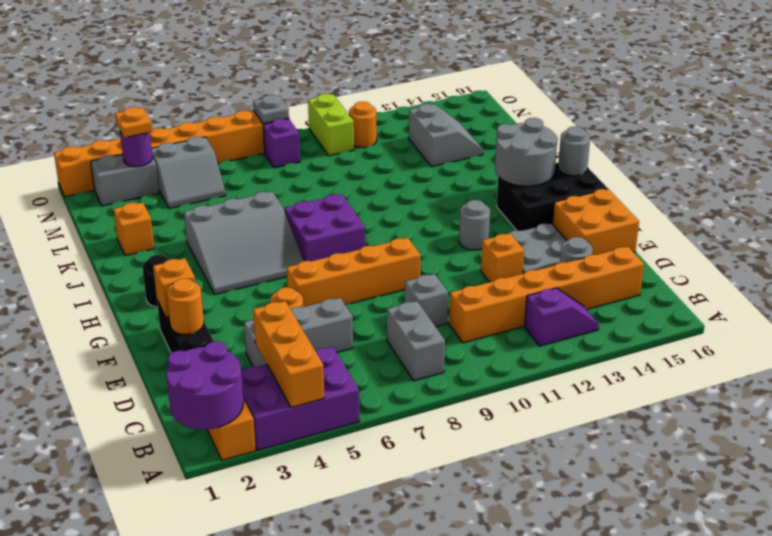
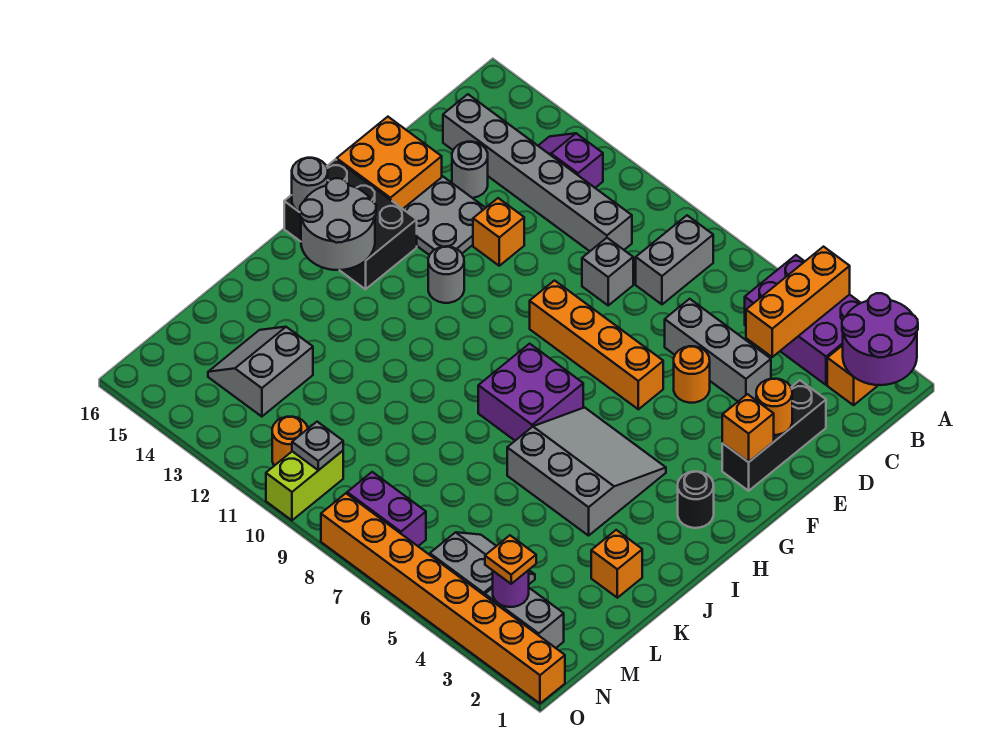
orange 1x6 brick [449,247,644,343] -> grey 1x6 brick [443,94,632,251]
purple 1x1 brick [263,119,300,168] -> purple 1x2 brick [347,472,426,546]
grey 1x1 plate [253,95,289,124] -> grey 1x1 plate moved to [292,422,343,470]

